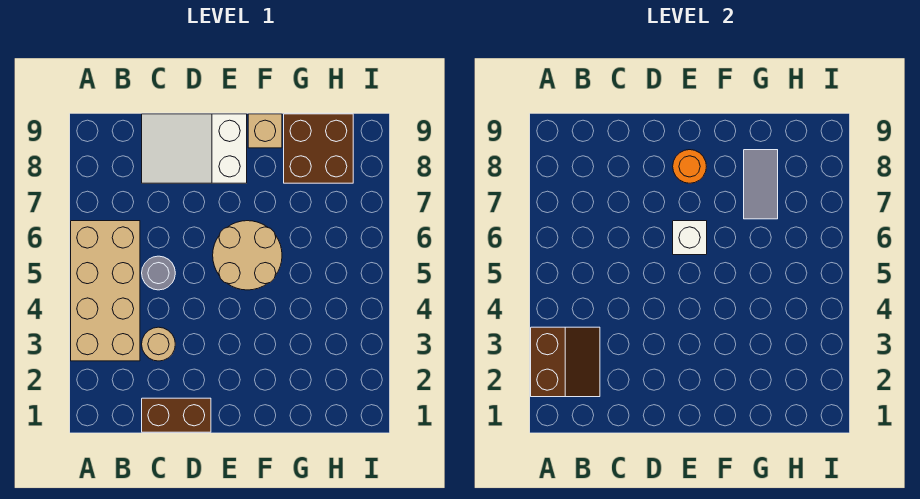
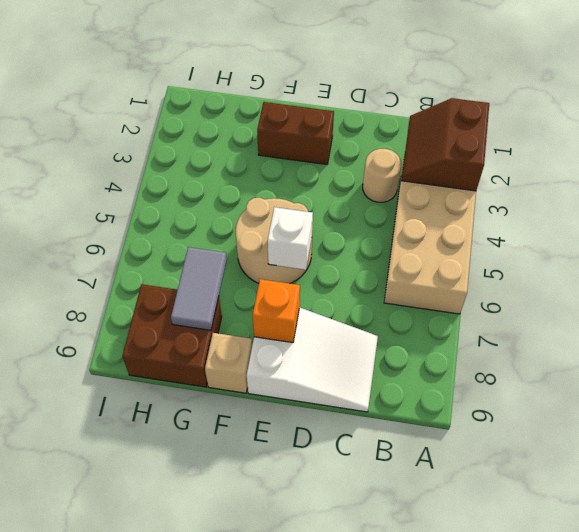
brown 1x2 brick [142,398,211,432] -> brown 1x2 brick moved to [257,102,334,164]
grey 1x1 round brick [142,256,175,290] -> none
orange 1x1 round brick [673,150,706,183] -> orange 1x1 brick [253,279,300,343]

